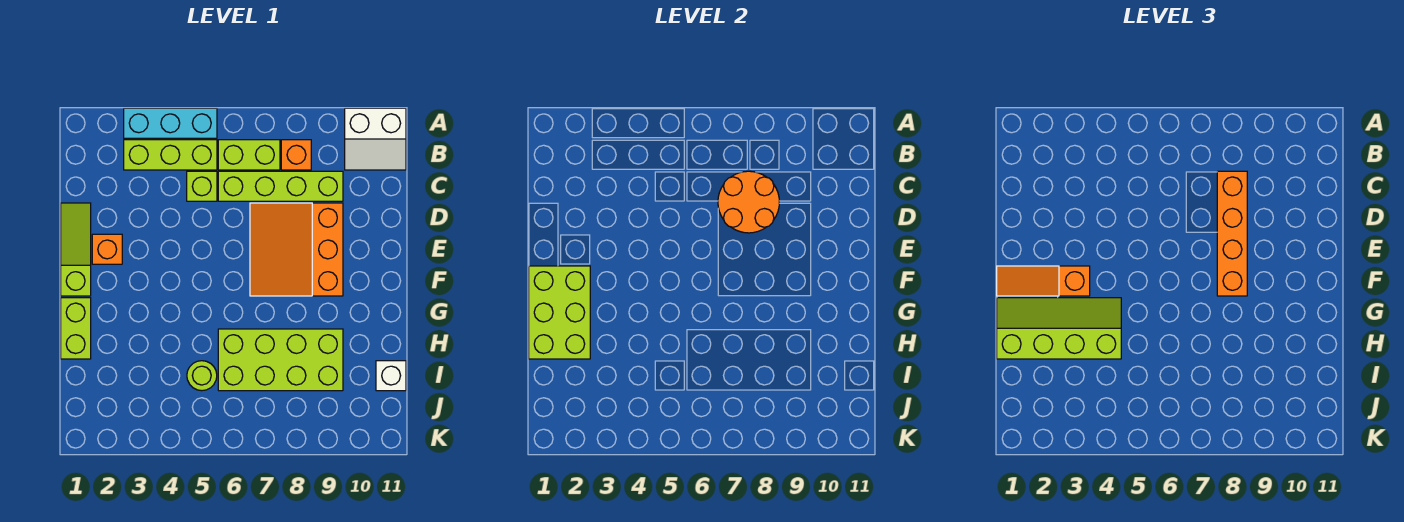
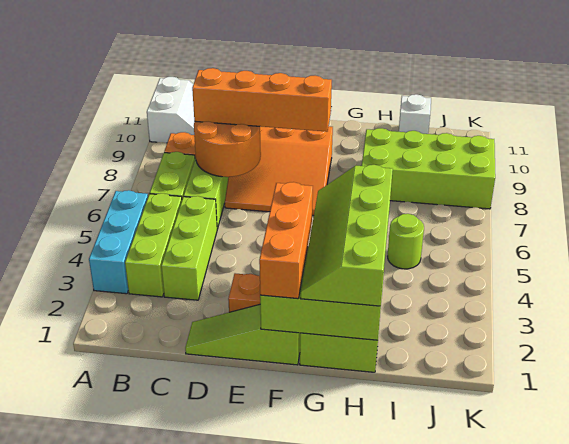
lime 1x1 brick [187,171,217,201] -> lime 1x3 brick [161,196,217,300]
orange 1x3 slope [997,266,1090,296] -> orange 1x3 brick [259,182,313,299]
lime 2x4 brick [218,329,343,391] -> lime 2x4 brick turned to [362,128,495,209]

